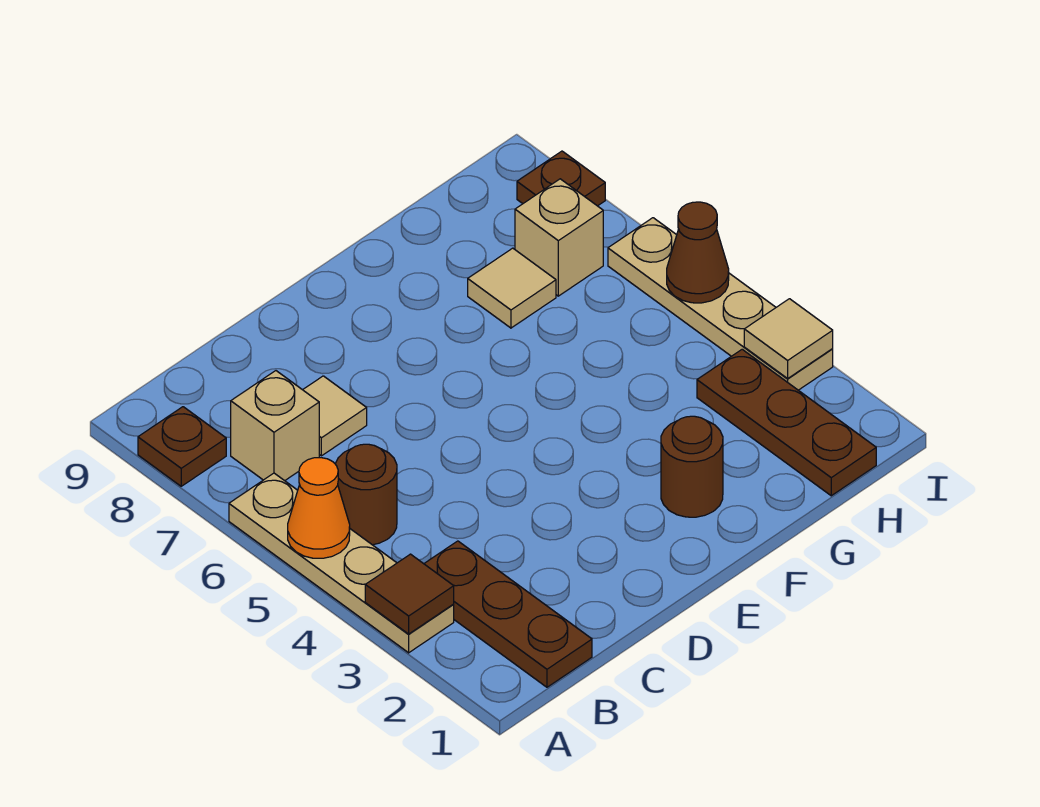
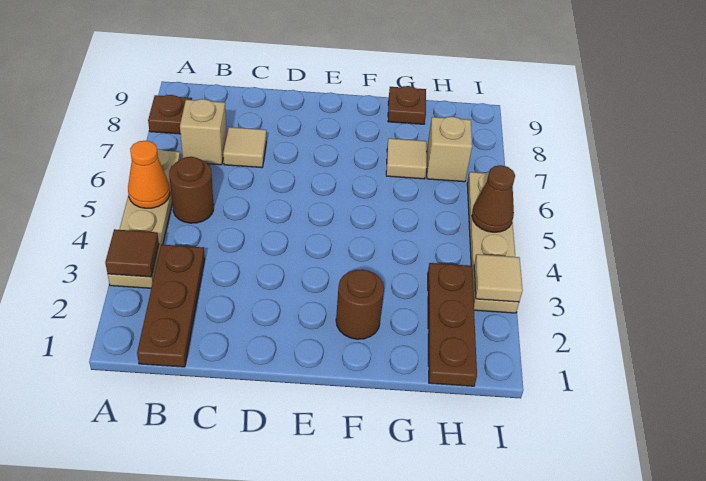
brown 1x1 plate [517,151,605,206] -> brown 1x1 plate moved to [388,86,426,124]

